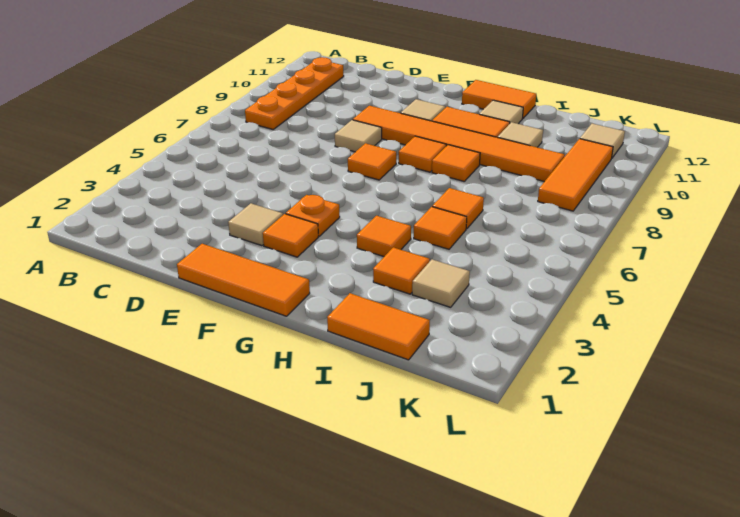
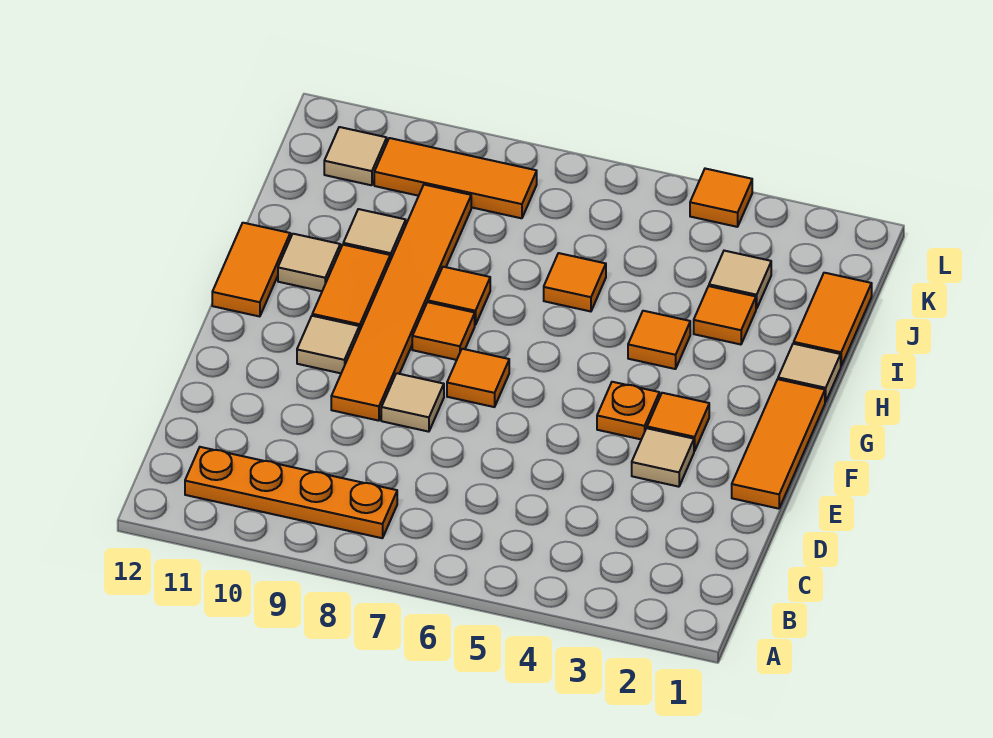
none -> tan 1x1 tile [778,344,841,402]
orange 1x1 tile [414,207,467,249] -> orange 1x1 tile moved to [690,169,752,227]

